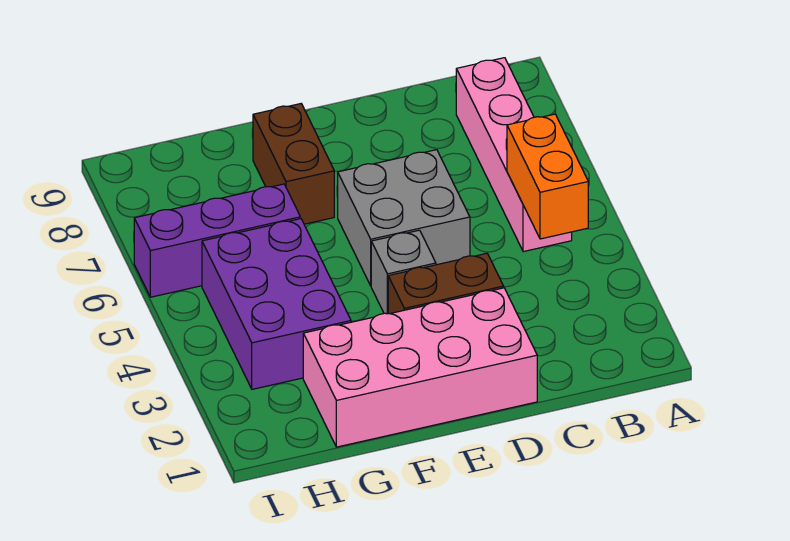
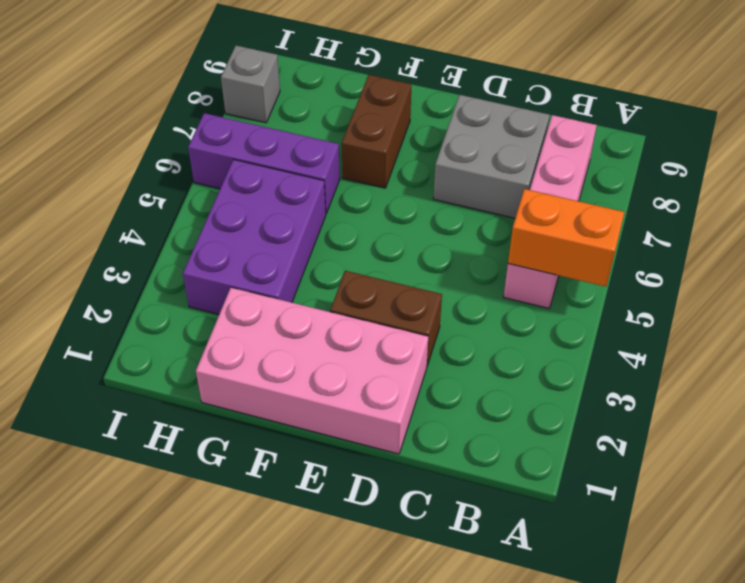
orange 1x2 brick [507,114,588,239] -> orange 1x2 brick turned to [508,189,624,287]
grey 2x2 brick [338,150,470,286] -> grey 2x2 brick moved to [433,95,550,218]
grey 1x1 brick [371,230,436,314] -> grey 1x1 brick moved to [221,46,280,123]

